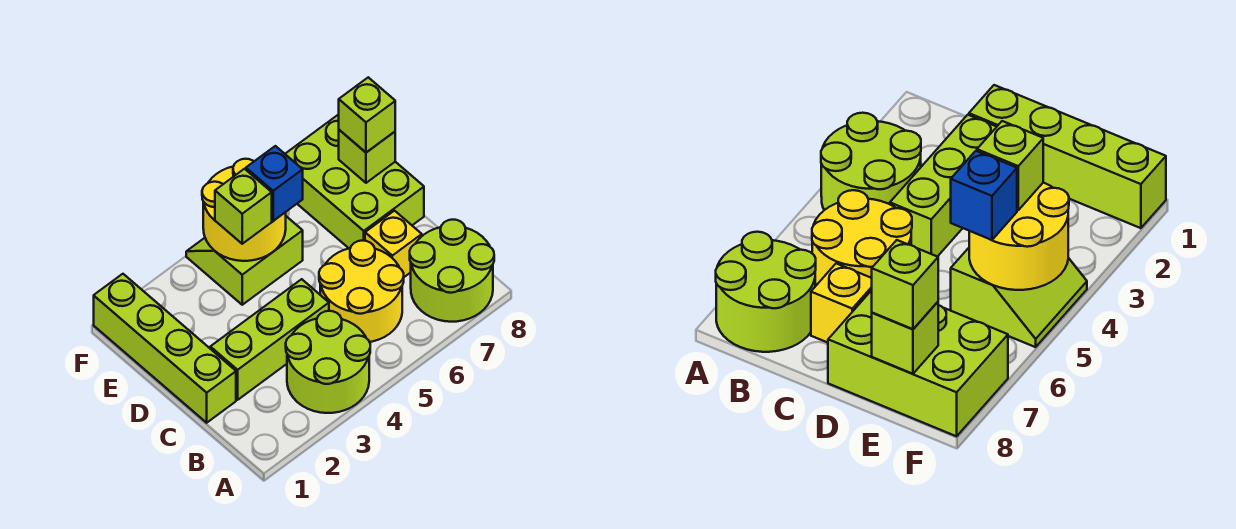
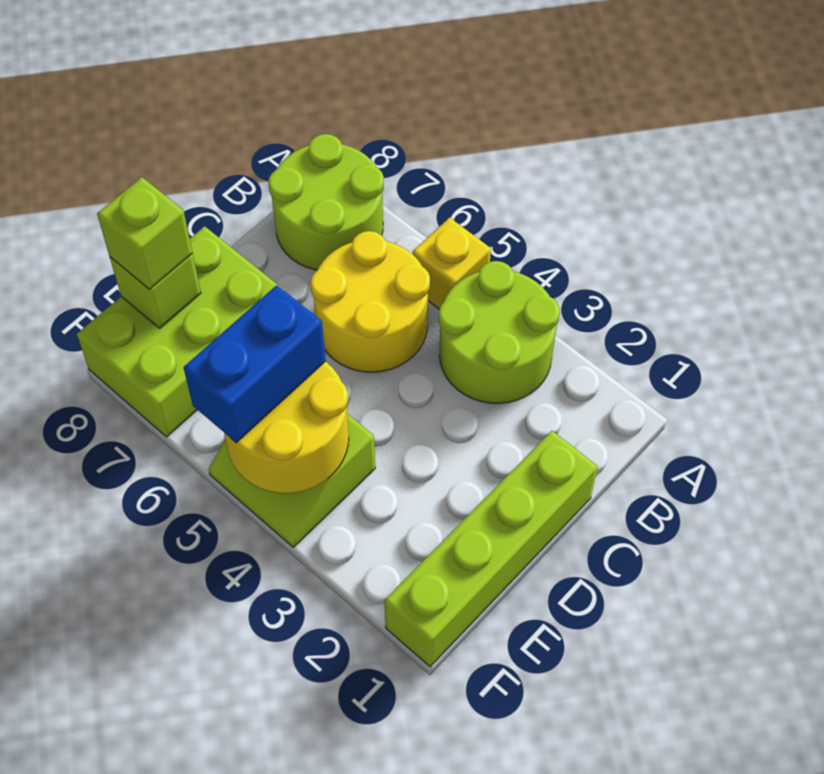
lime 1x3 brick [210,279,329,400] -> none
yellow 1x1 brick [365,211,422,277] -> yellow 1x1 brick moved to [413,218,491,309]
lime 1x1 brick [215,169,272,244] -> none
blue 1x1 brick [246,146,303,221] -> blue 1x2 brick [184,285,326,443]

